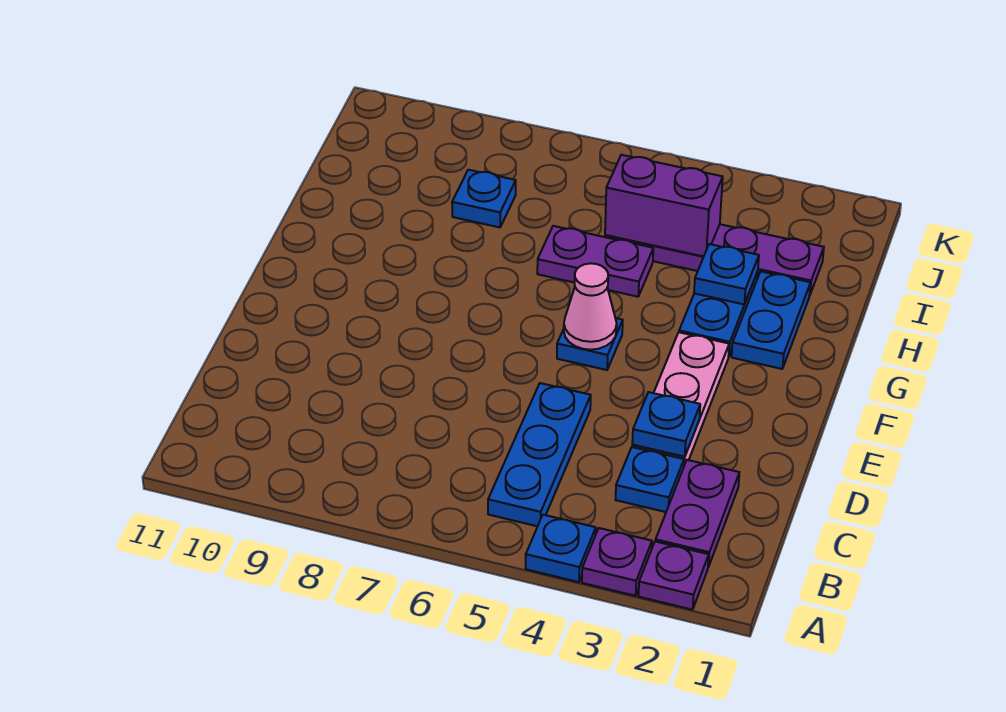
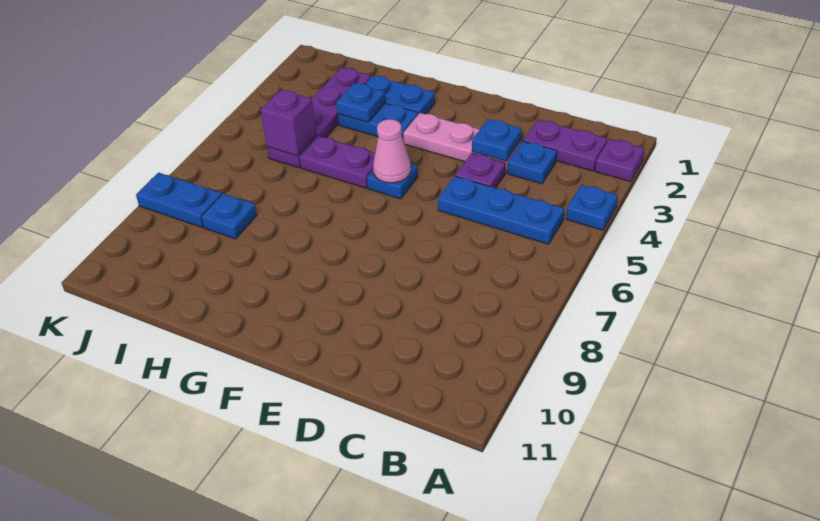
purple 1x1 plate [582,528,652,596] -> purple 1x1 plate moved to [455,153,505,188]
purple 1x2 plate [537,226,653,297] -> purple 1x2 plate turned to [299,136,375,188]
purple 1x2 brick [605,155,723,256] -> purple 1x1 brick [261,90,316,156]
none -> blue 1x2 plate [136,173,222,227]

